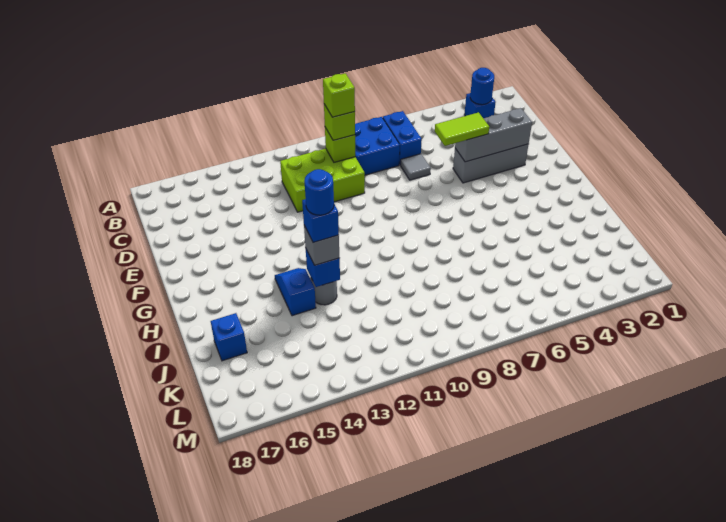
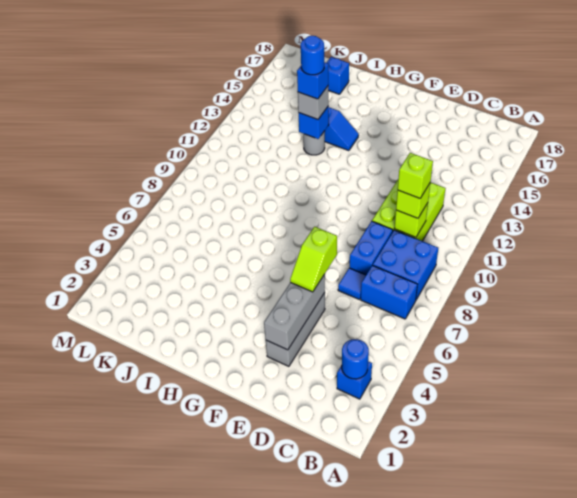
grey 1x1 tile [401,154,431,180] -> blue 1x1 tile [338,268,366,299]
none -> blue 1x2 brick [350,221,393,275]
lime 1x2 tile [435,112,489,146] -> lime 1x2 slope [290,227,337,292]

